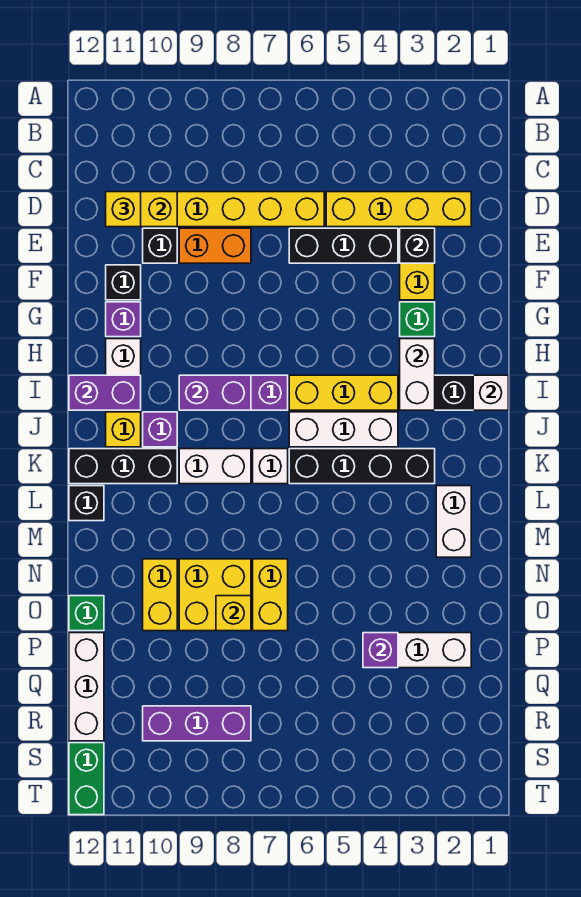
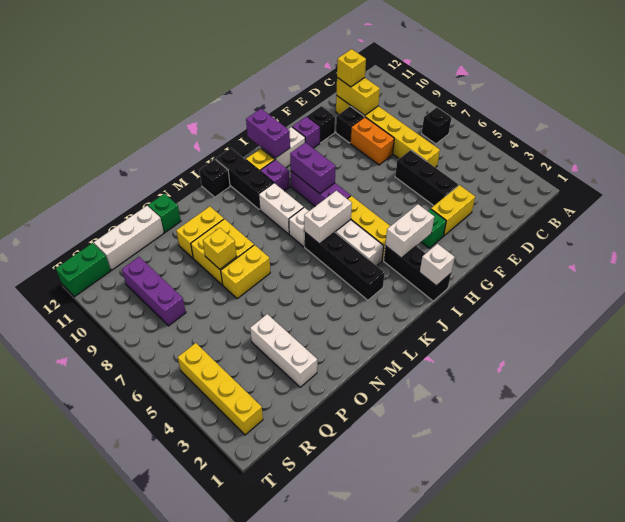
yellow 1x4 brick [326,192,471,227] -> yellow 1x4 brick moved to [178,343,263,435]
black 1x1 brick [400,228,435,263] -> black 1x1 brick moved to [422,107,452,144]
white 1x2 brick [436,486,471,557] -> white 1x2 brick moved to [304,191,352,244]
purple 1x1 brick [363,633,398,668] -> none

